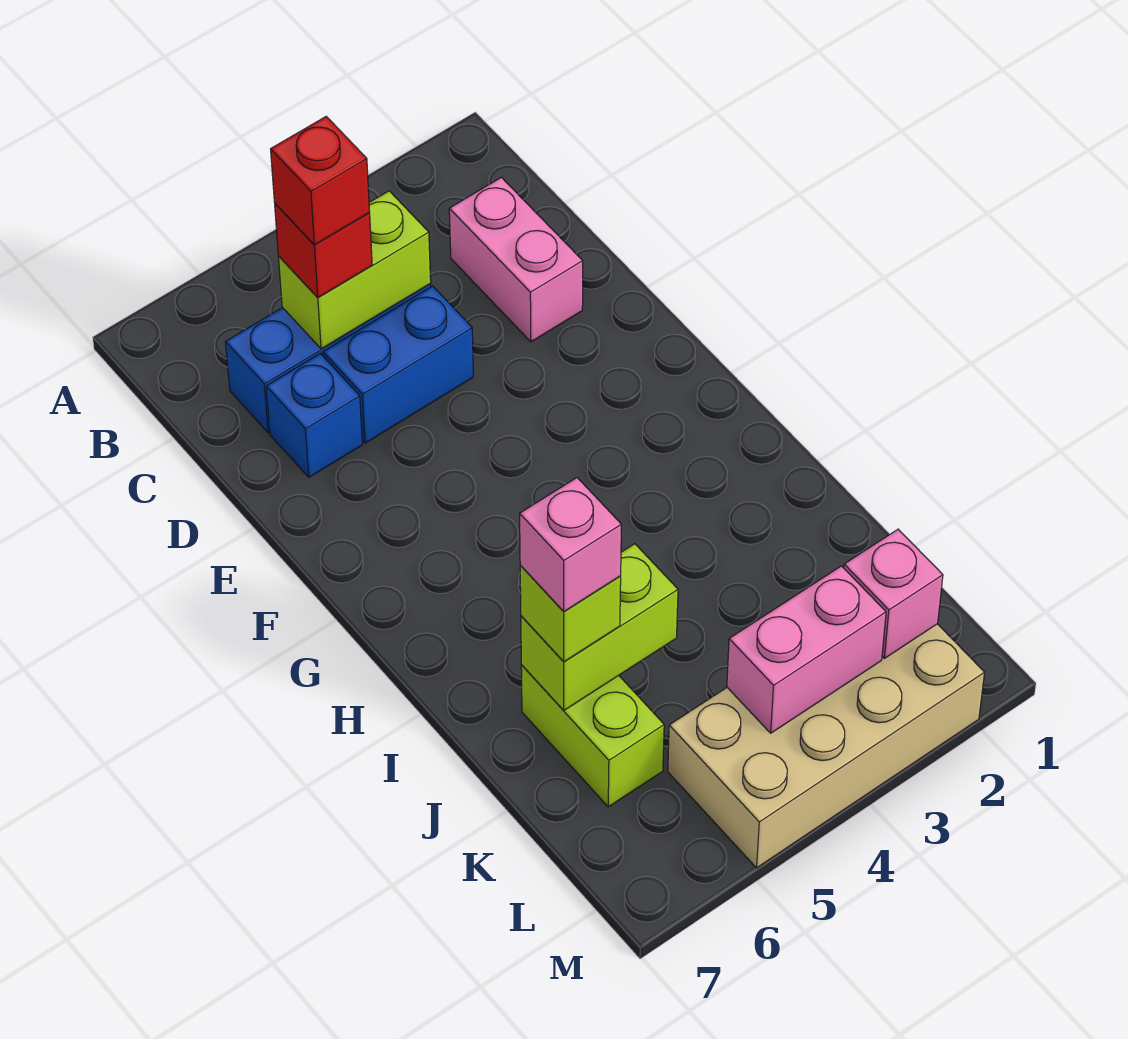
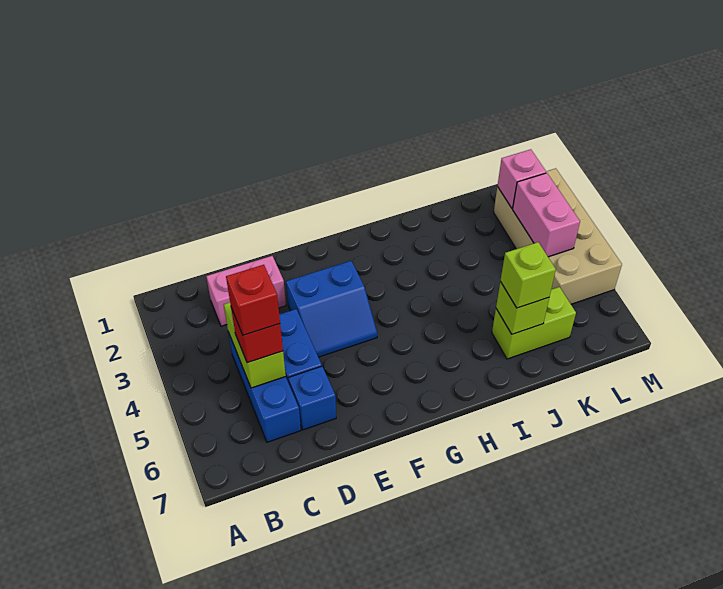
none -> blue 2x2 slope [286,261,377,357]
lime 1x2 brick [521,544,678,710] -> lime 1x1 brick [496,282,549,334]
pink 1x1 brick [520,478,621,611] -> none

